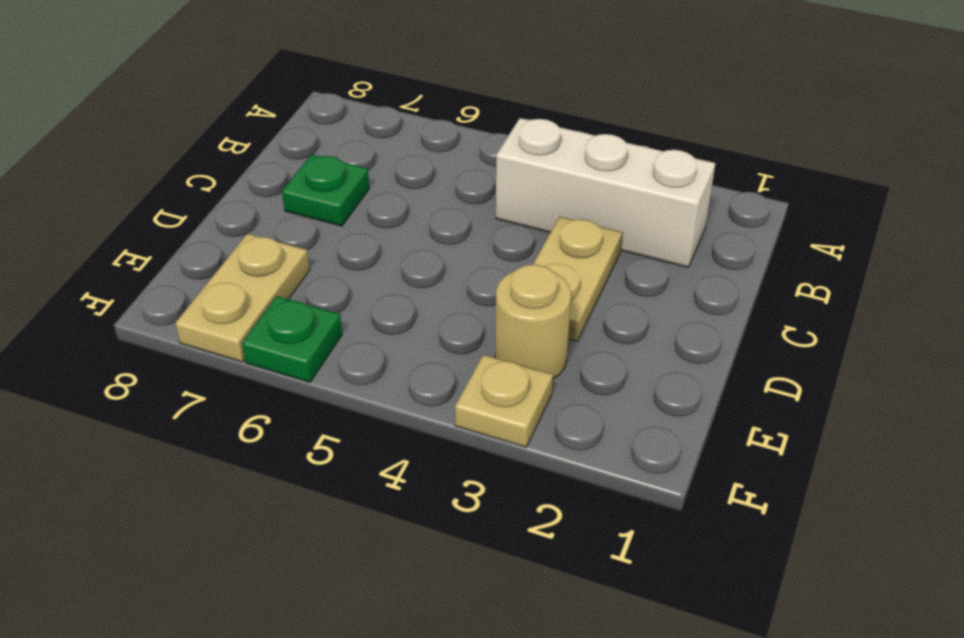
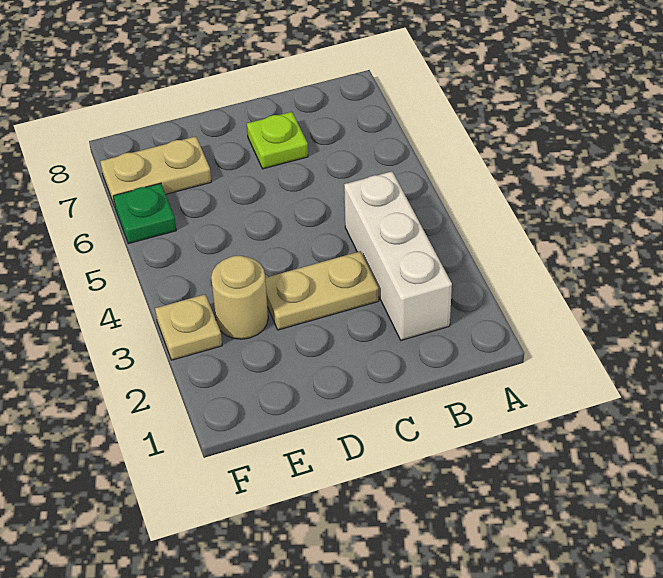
green 1x1 plate [282,155,369,226] -> lime 1x1 plate [247,112,308,169]

